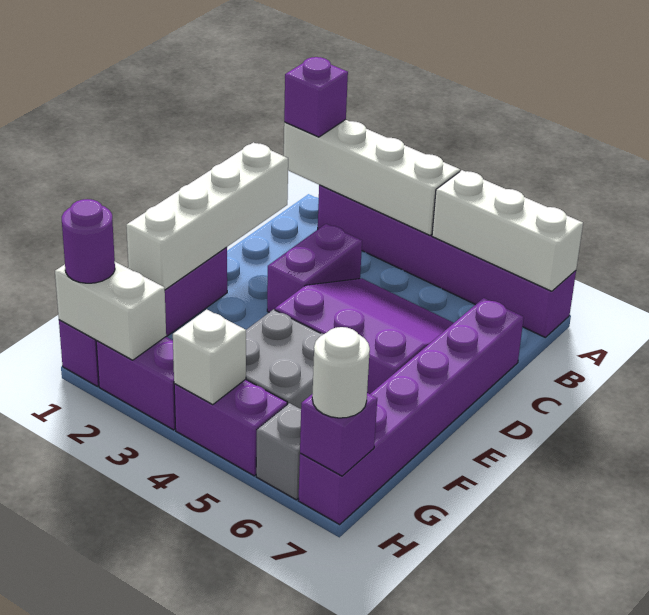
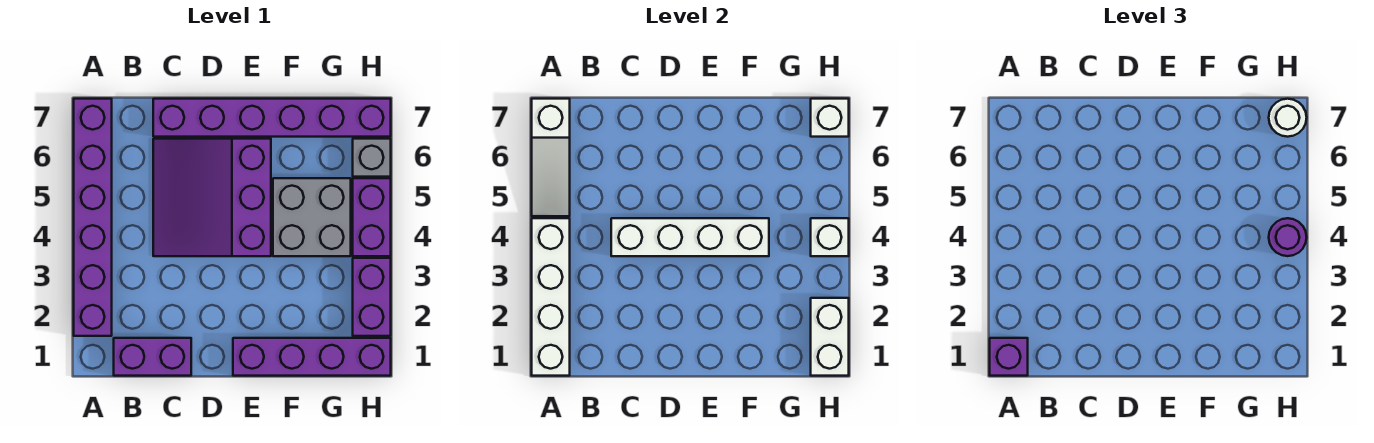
white 1x3 brick [432,170,583,291] -> white 1x3 slope [532,99,570,216]
white 1x4 brick [126,142,288,290] -> white 1x4 brick moved to [611,218,769,256]
purple 1x2 brick [267,224,362,312] -> purple 1x2 brick moved to [114,338,191,376]
purple 1x1 round brick [62,199,115,283] -> purple 1x1 round brick moved to [1269,218,1307,256]
purple 1x1 brick [300,393,377,476] -> white 1x1 brick [811,99,849,137]

